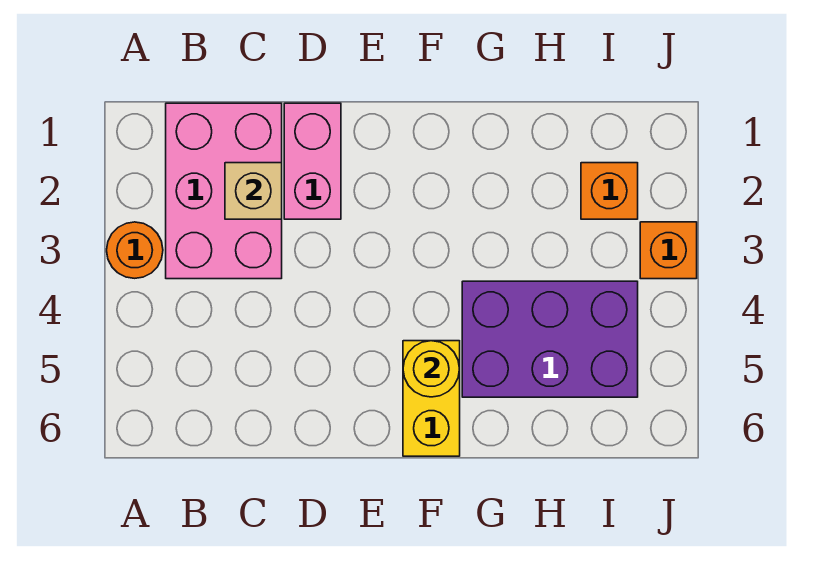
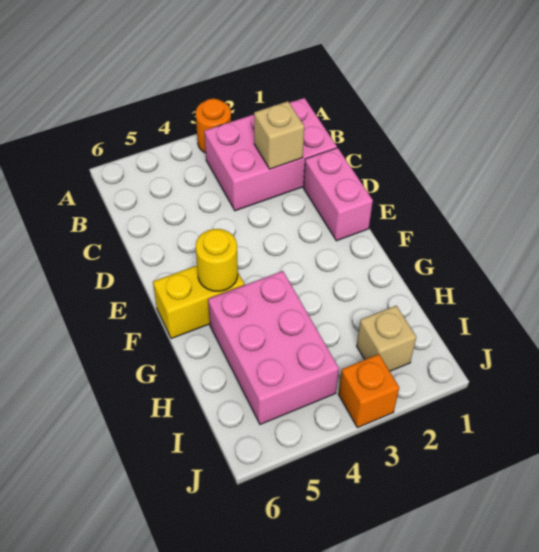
pink 1x2 brick [284,103,341,219] -> pink 1x2 brick turned to [304,148,373,241]
purple 2x3 brick [462,281,638,397] -> pink 2x3 brick [208,271,339,424]
orange 1x1 brick [581,163,638,219] -> tan 1x1 brick [357,306,416,371]

